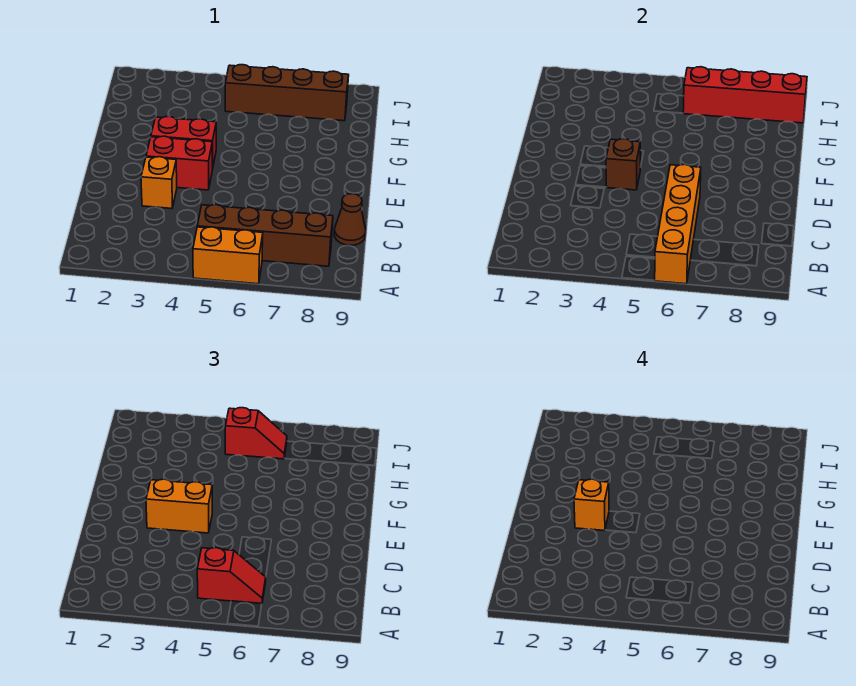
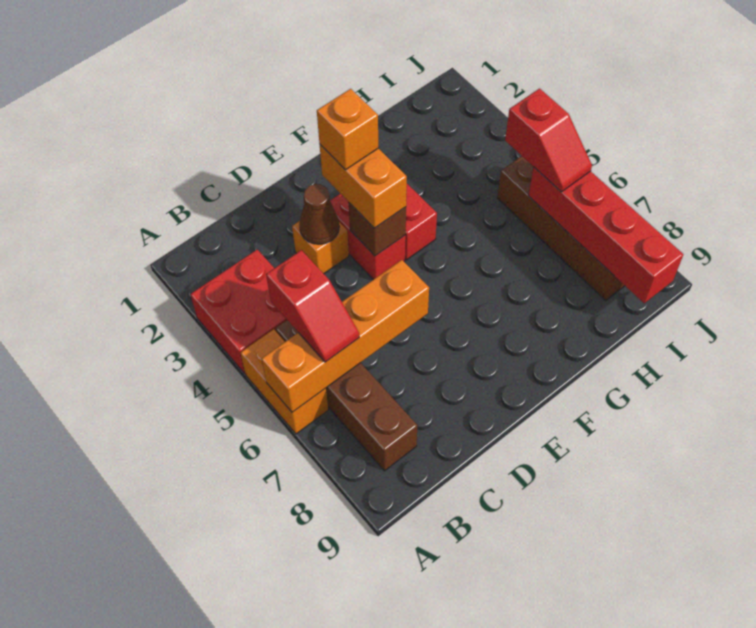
none -> red 2x2 brick [190,250,287,374]
brown 1x1 cone [334,194,366,245] -> brown 1x1 cone moved to [299,184,339,244]

